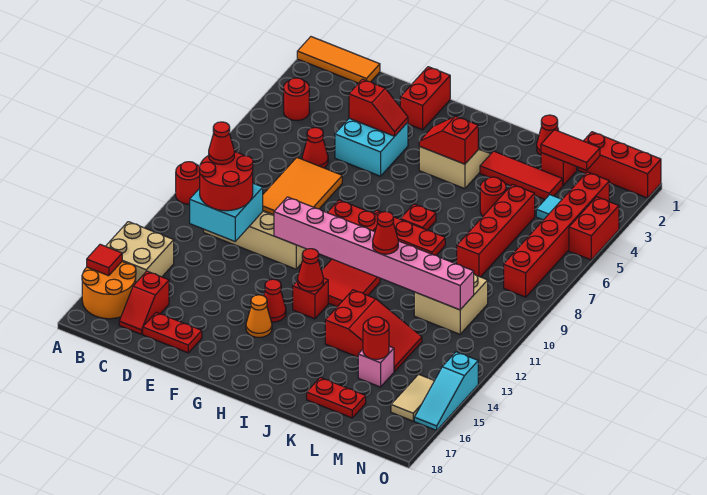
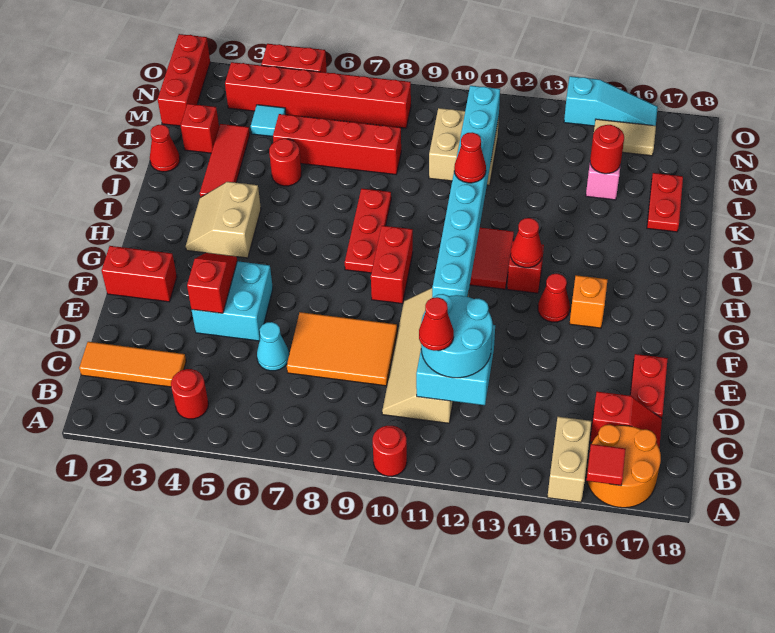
orange 1x3 tile [297,37,380,83] -> orange 1x3 tile turned to [79,342,186,387]
tan 2x2 brick [106,222,174,282] -> tan 1x2 brick [547,417,591,502]
red 2x2 round brick [199,152,253,211] -> cyan 2x2 round brick [421,294,493,378]
red 1x1 cone [302,127,328,168] -> cyan 1x1 cone [257,322,289,371]
pink 1x8 brick [274,197,474,310] -> cyan 1x8 brick [432,86,500,298]
orange 1x1 cone [246,295,272,337] -> orange 1x1 brick [570,275,608,328]
red 1x2 slope [419,116,478,164] -> none
red 1x1 plate [400,204,436,230] -> none
red 2x3 slope [325,290,422,372] -> none
red 1x2 tile [541,130,600,170] -> none

